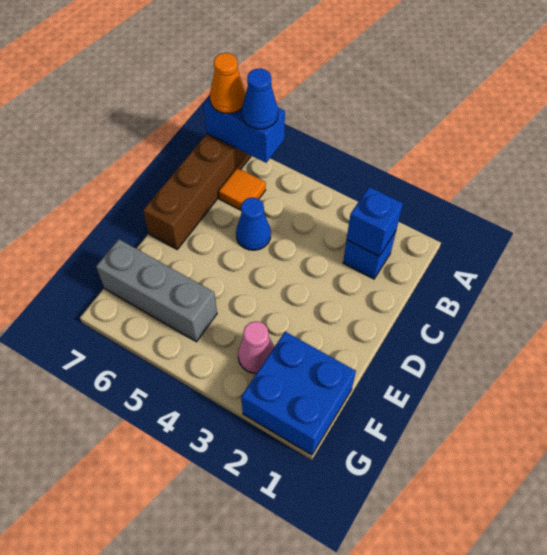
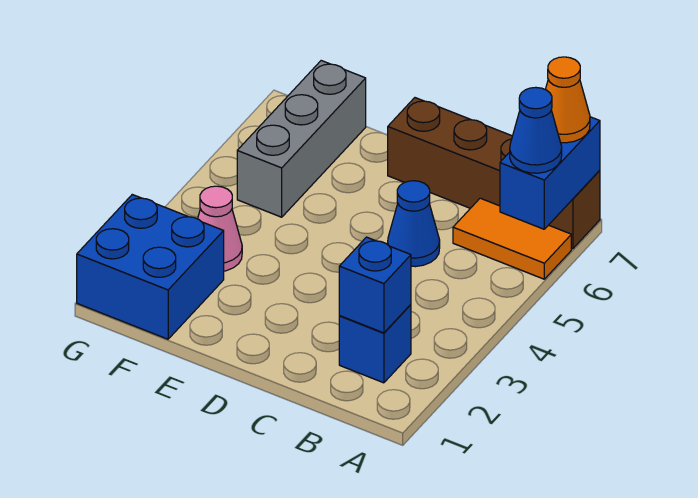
orange 1x1 tile [219,168,266,210] -> orange 1x2 tile [453,198,571,279]

